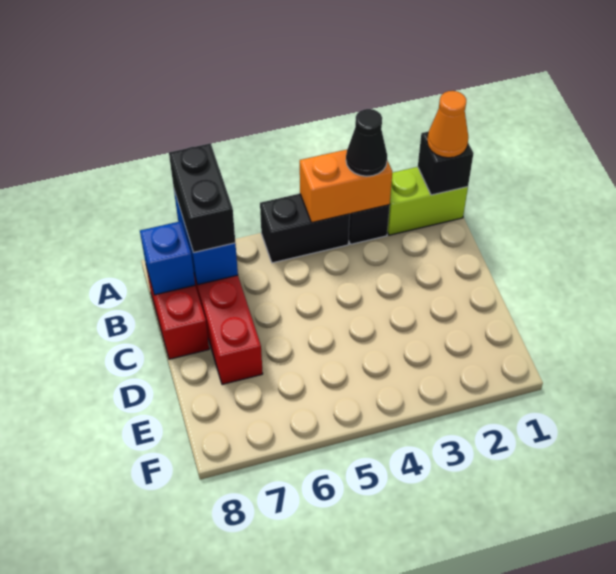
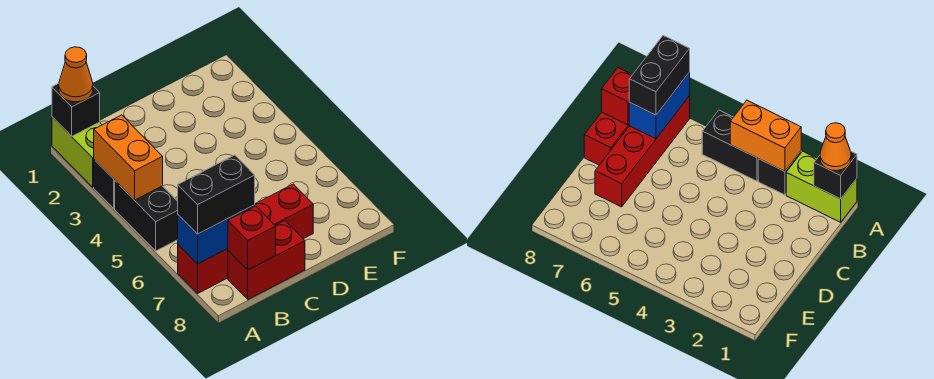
black 1x1 cone [346,109,387,176] -> none
blue 1x1 brick [140,221,195,295] -> red 1x1 brick [228,206,276,270]

